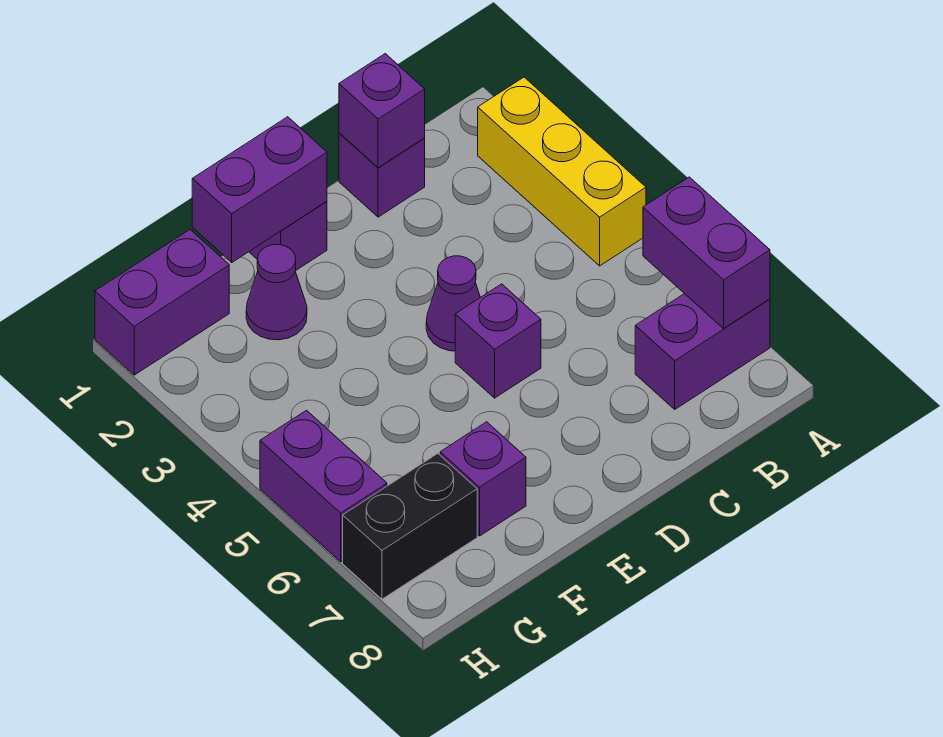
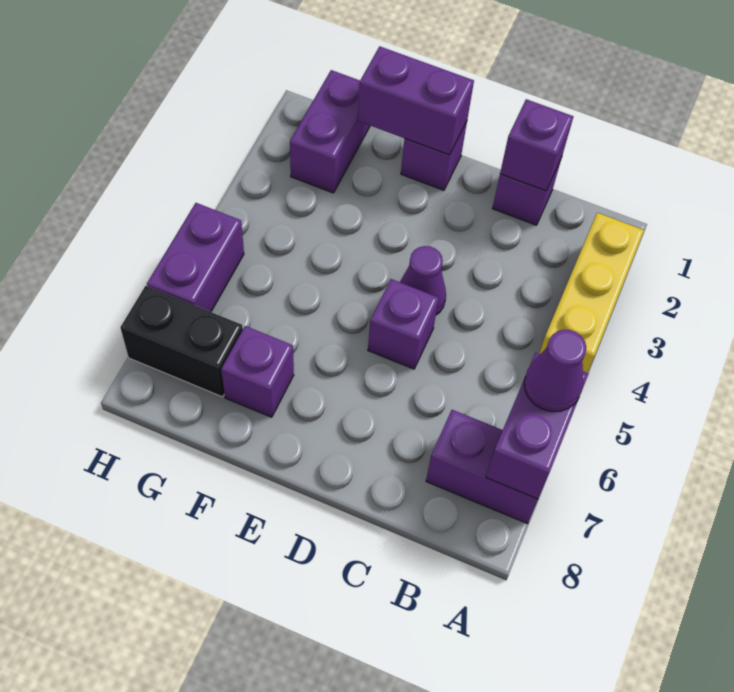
purple 1x1 cone [246,245,307,340] -> purple 1x1 cone moved to [524,330,586,412]
purple 1x2 brick [95,230,229,375] -> purple 1x2 brick turned to [290,70,370,193]

